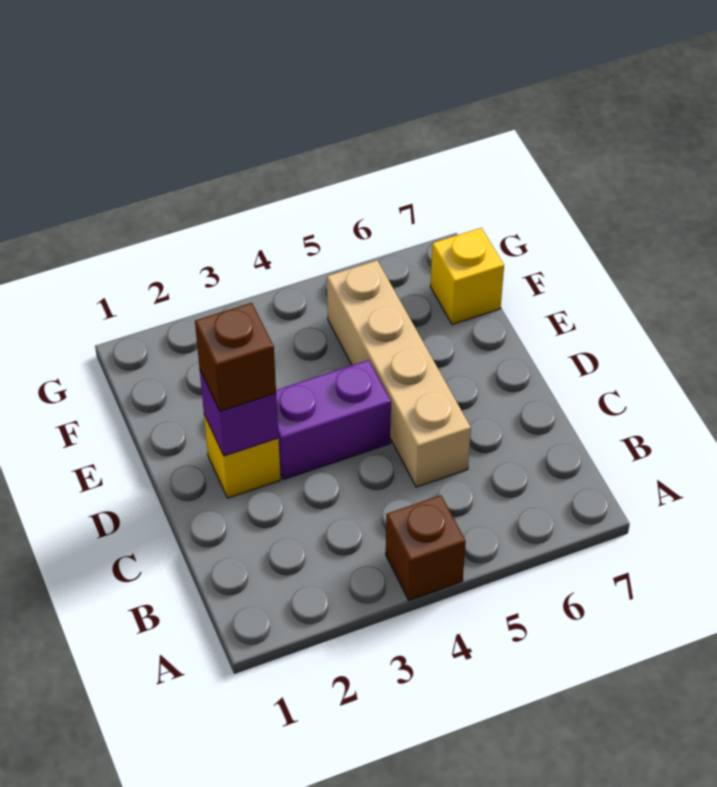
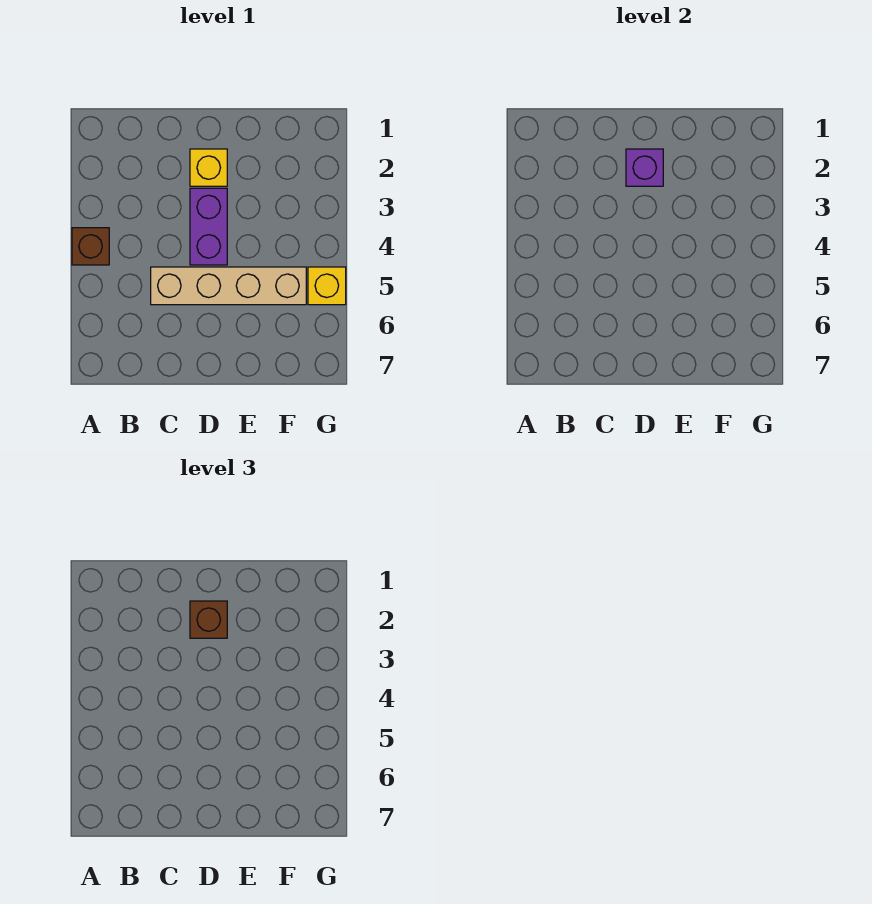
yellow 1x1 brick [431,228,504,324] -> yellow 1x1 brick moved to [308,267,346,305]

